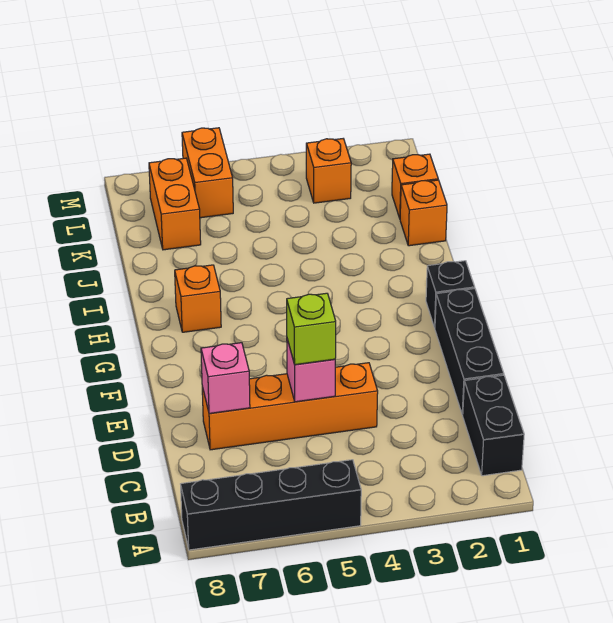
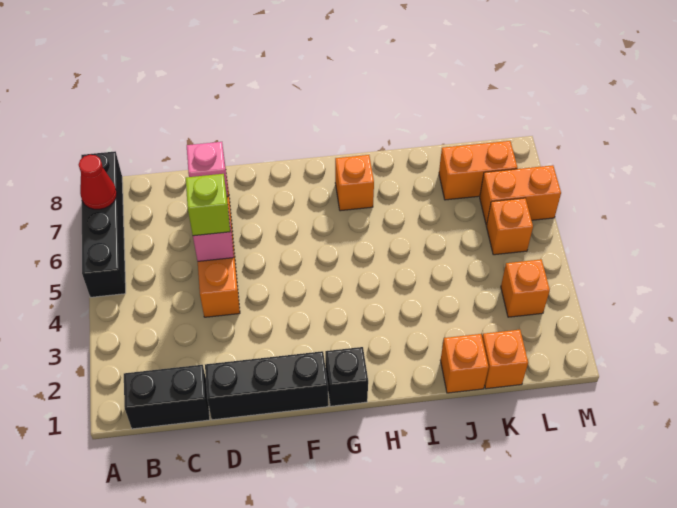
none -> red 1x1 cone [79,155,117,209]
none -> orange 1x1 brick [486,198,533,255]

